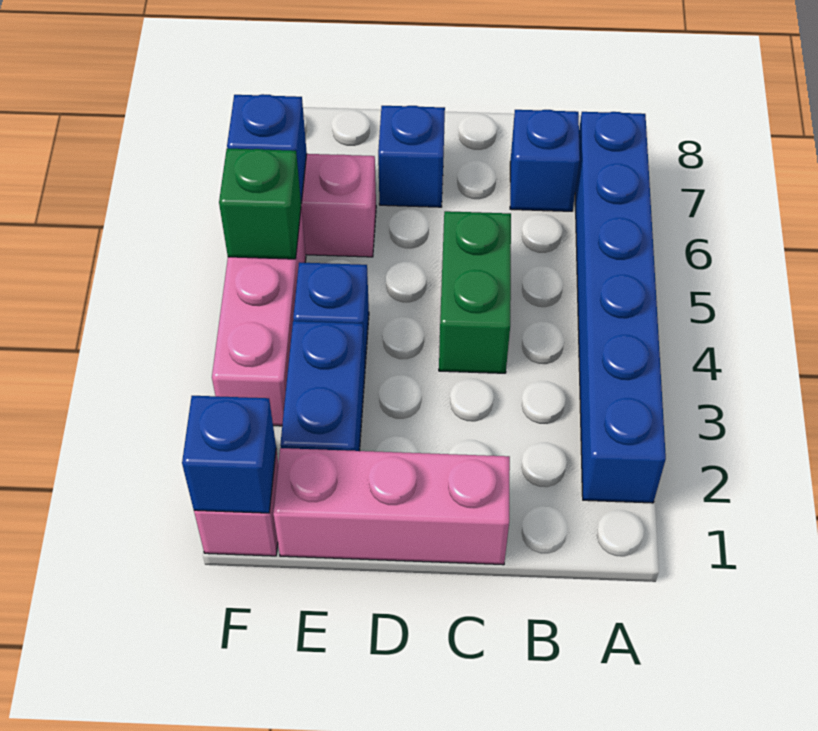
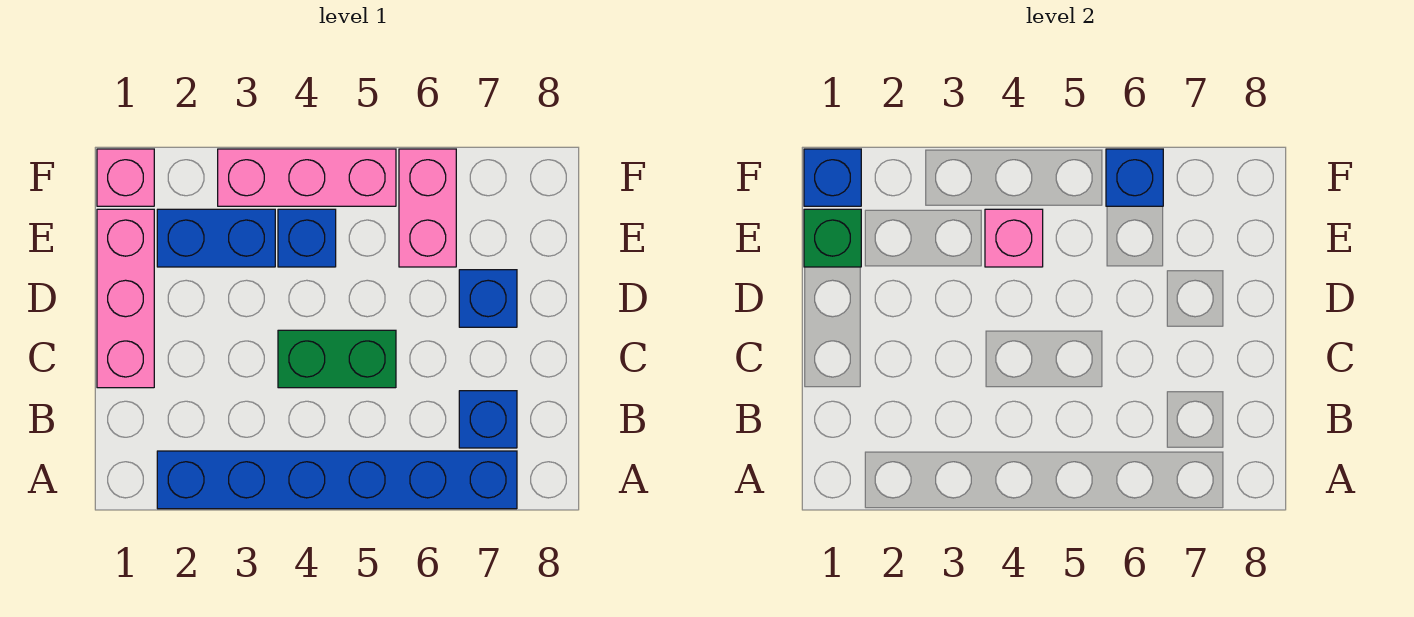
none -> pink 1x1 brick [985,209,1043,267]
green 1x1 brick [219,148,301,259] -> green 1x1 brick moved to [804,209,861,267]

